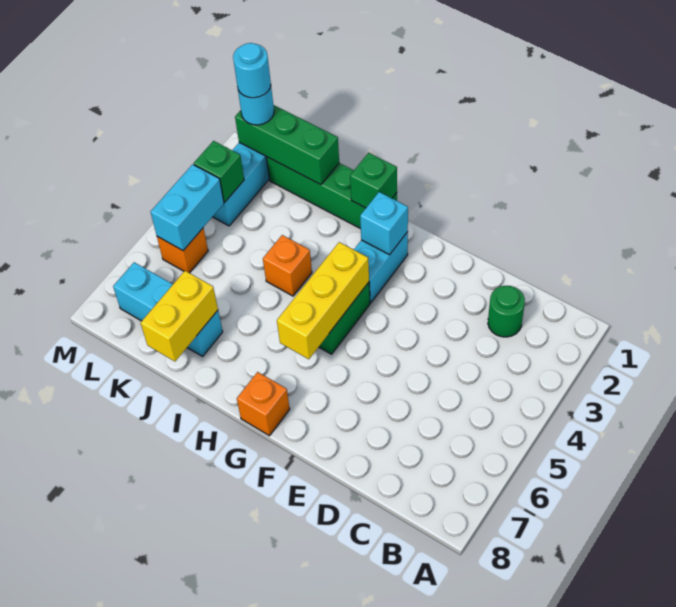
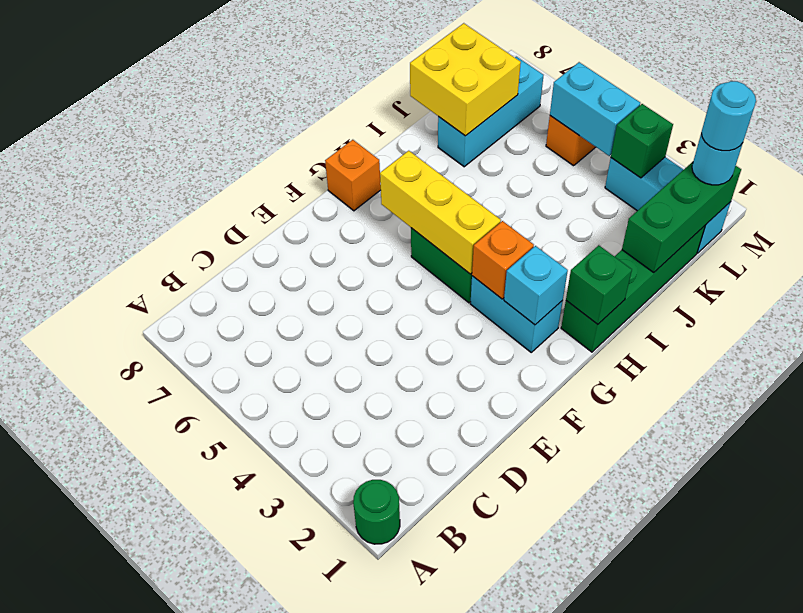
green 1x1 round brick [488,286,525,337] -> green 1x1 round brick moved to [353,480,400,544]
orange 1x1 brick [263,235,312,296] -> orange 1x1 brick moved to [472,221,534,299]
yellow 1x2 brick [141,271,218,361] -> yellow 2x2 brick [410,23,521,136]

